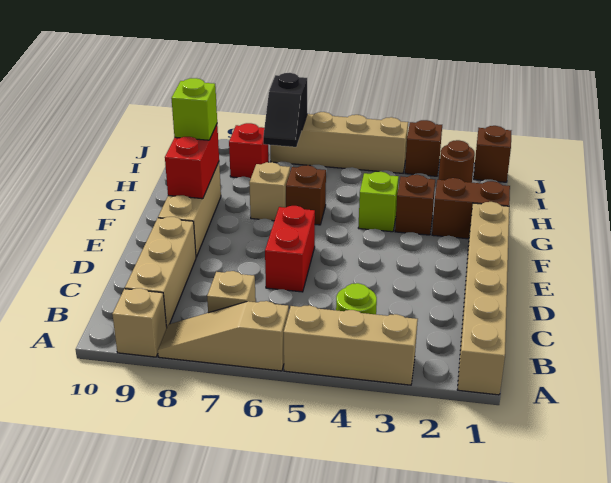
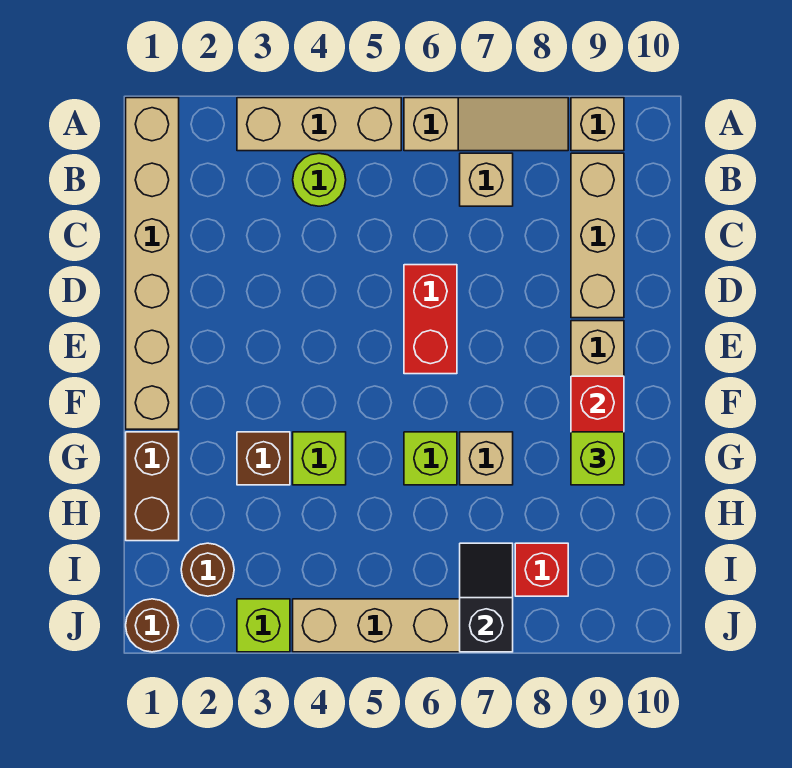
brown 1x2 brick [432,178,510,239] -> brown 1x2 brick turned to [126,432,179,541]
brown 1x1 brick [286,165,326,225] -> lime 1x1 brick [404,432,457,485]
brown 1x1 brick [474,126,511,182] -> brown 1x1 round brick [126,599,179,652]
brown 1x1 brick [405,120,442,176] -> lime 1x1 brick [237,599,290,652]

